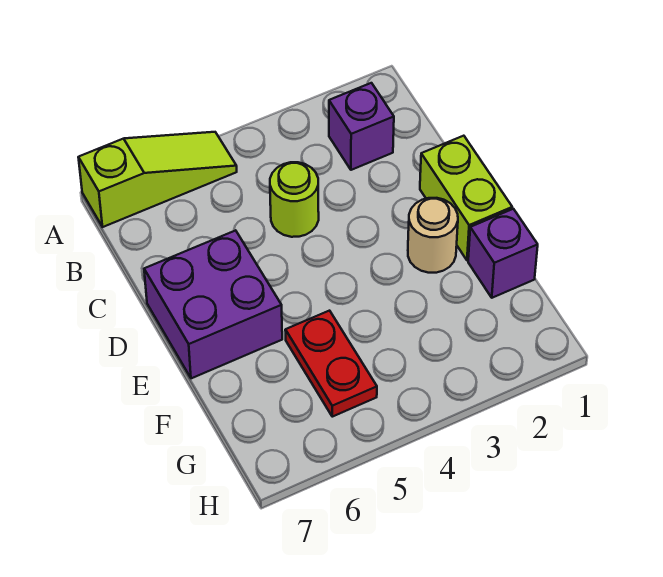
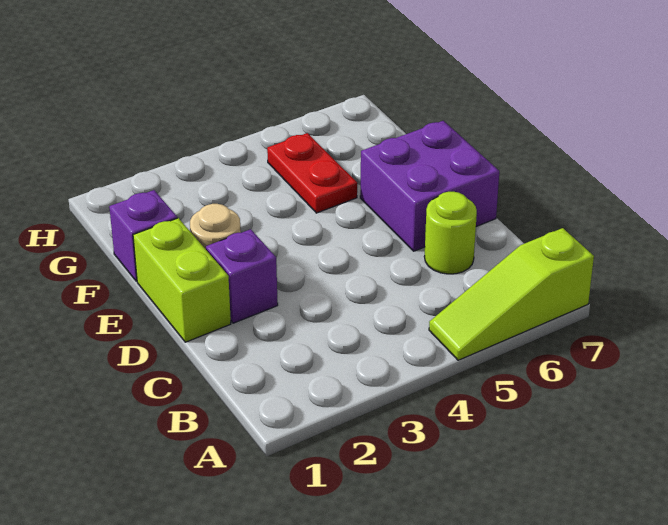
purple 1x1 brick [329,83,394,170] -> purple 1x1 brick moved to [206,229,278,323]
lime 1x1 round brick [270,162,319,237] -> lime 1x1 round brick moved to [424,192,477,274]

